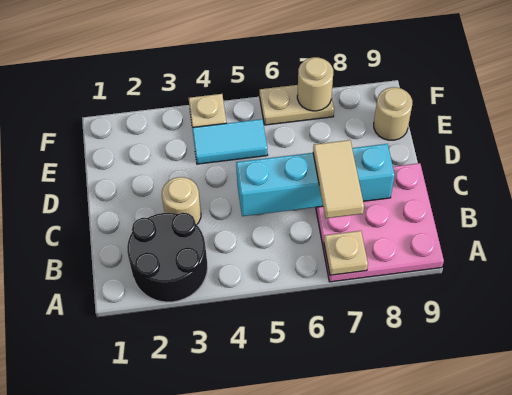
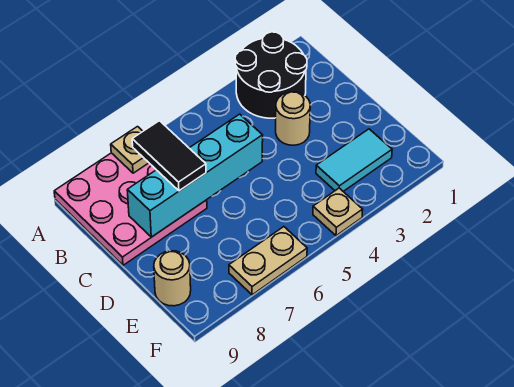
tan 1x2 tile [313,140,364,218] -> black 1x2 tile [132,121,206,191]
cyan 1x2 tile [192,119,268,164] -> cyan 1x2 tile moved to [316,129,392,192]
tan 1x1 round brick [297,57,333,111] -> none

